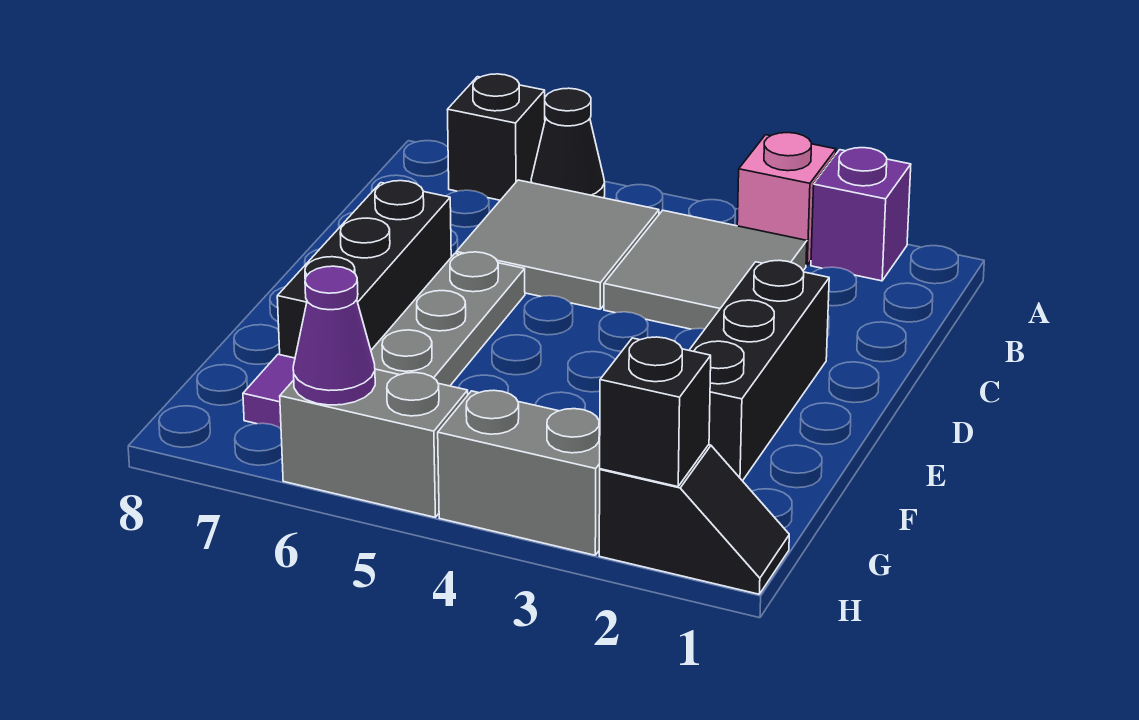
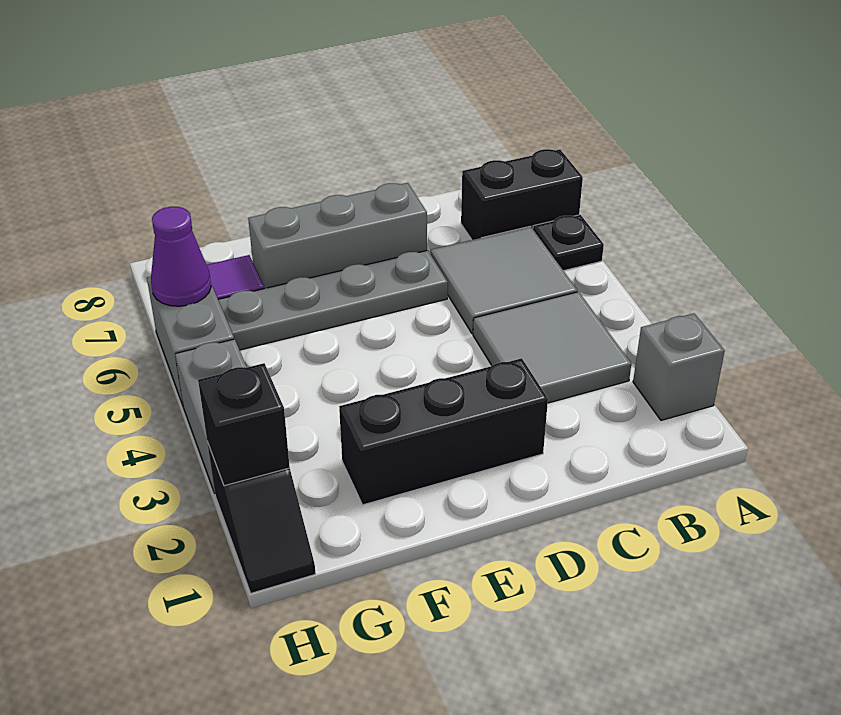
purple 1x1 brick [811,148,911,281] -> grey 1x1 brick [633,313,725,420]
pink 1x1 brick [737,133,836,265] -> none
black 1x1 cone [531,88,605,198] -> black 1x1 plate [533,215,604,271]
black 1x1 brick [447,74,545,200] -> black 1x2 brick [461,149,583,240]
black 1x3 brick [277,181,451,358] -> grey 1x3 brick [248,183,427,288]

